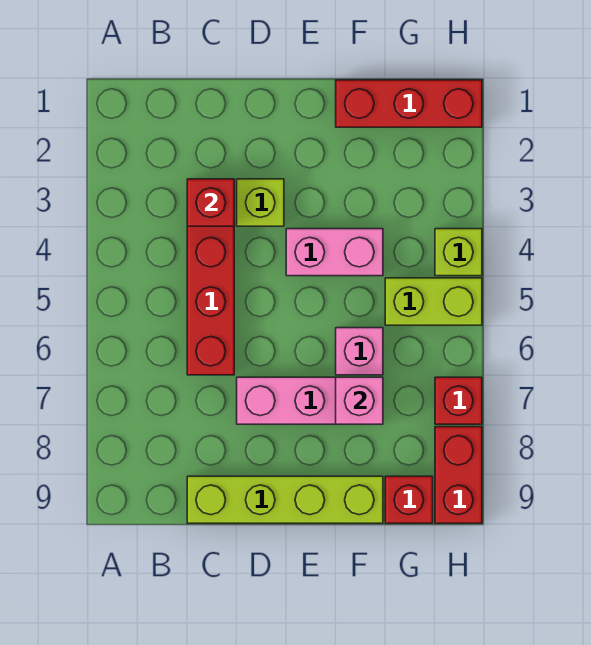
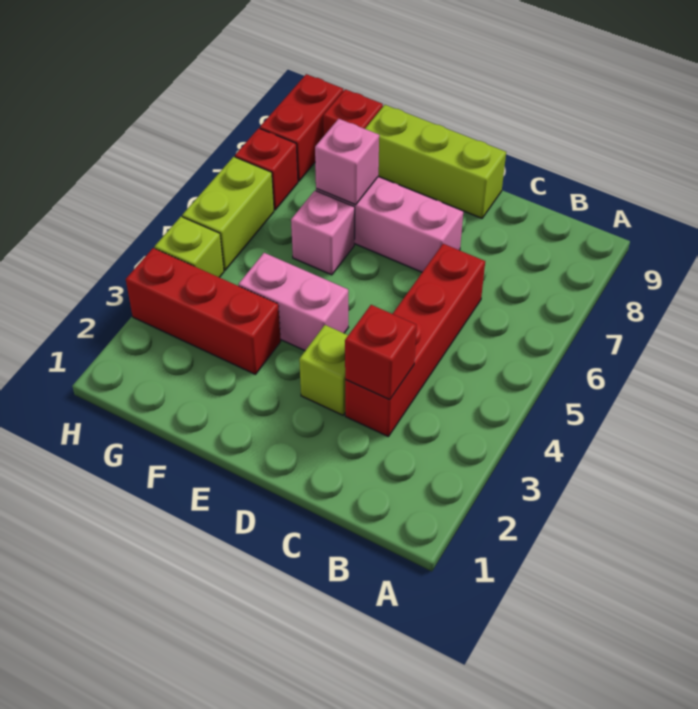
lime 1x4 brick [187,476,383,523] -> lime 1x3 brick [365,105,506,218]
red 1x3 brick [336,80,482,127] -> red 1x3 brick moved to [126,248,281,374]
lime 1x2 brick [385,278,482,325] -> lime 1x2 brick turned to [182,157,274,270]

